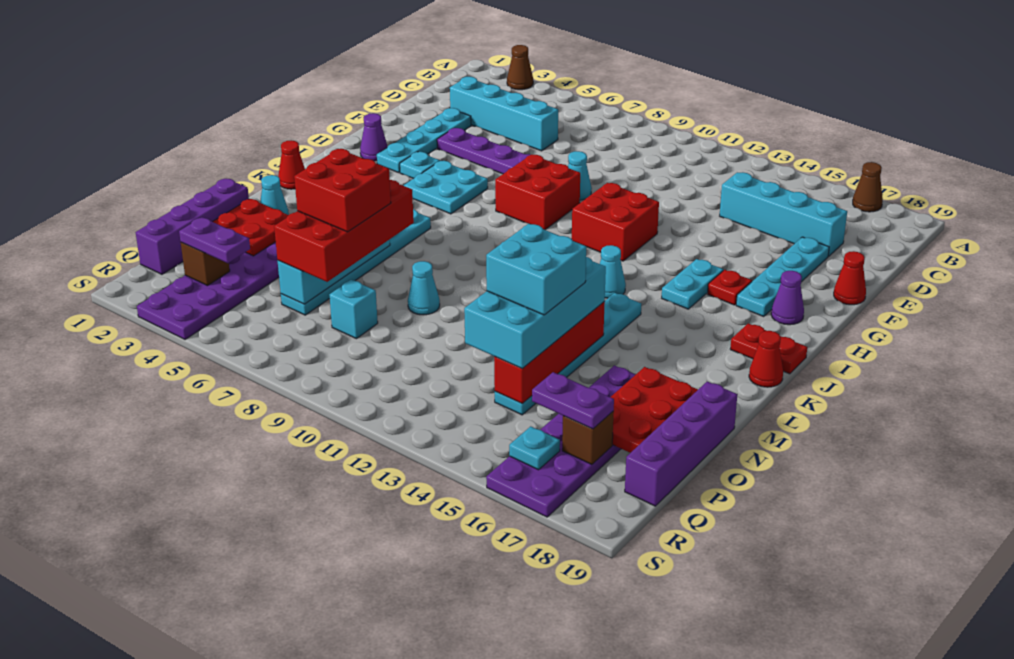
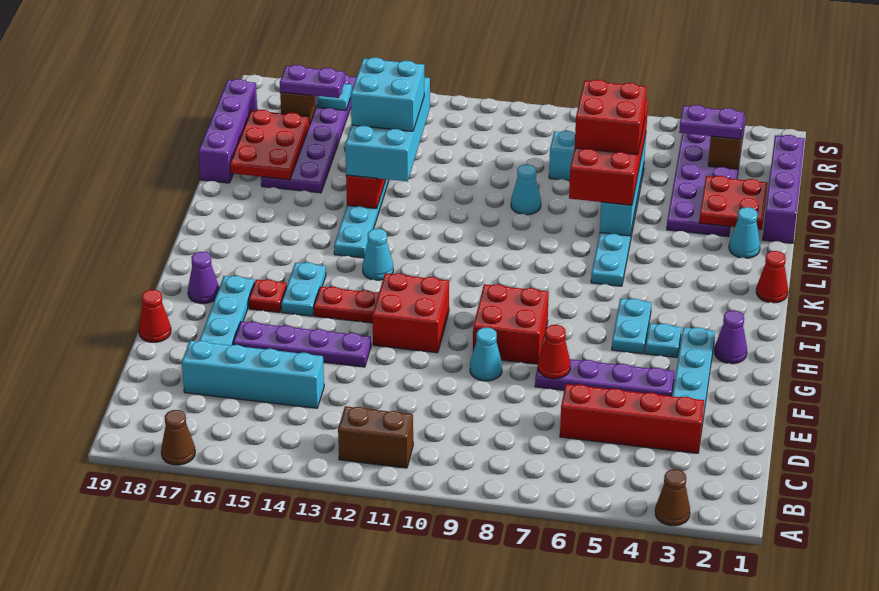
none -> brown 1x2 brick [338,406,413,468]
cyan 1x4 brick [450,77,558,151] -> red 1x4 brick [560,384,704,453]
none -> purple 1x4 plate [233,322,371,367]
cyan 2x2 plate [404,161,488,214] -> cyan 1x2 plate [612,299,652,354]
red 1x2 plate [730,323,807,374] -> red 1x2 plate moved to [314,287,379,323]
red 1x1 cone [749,331,783,387] -> red 1x1 cone moved to [538,325,570,379]

